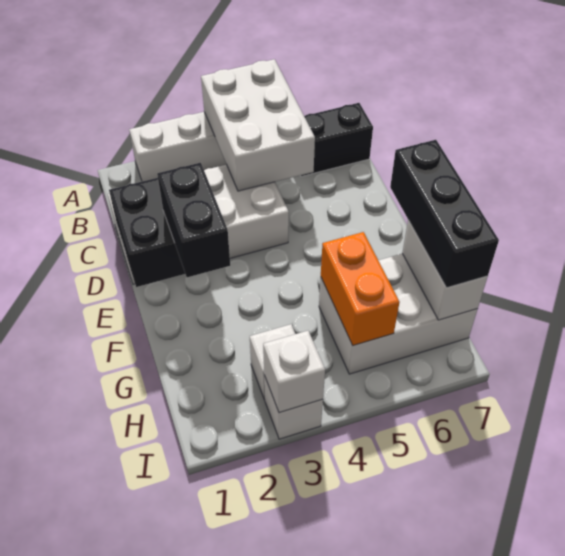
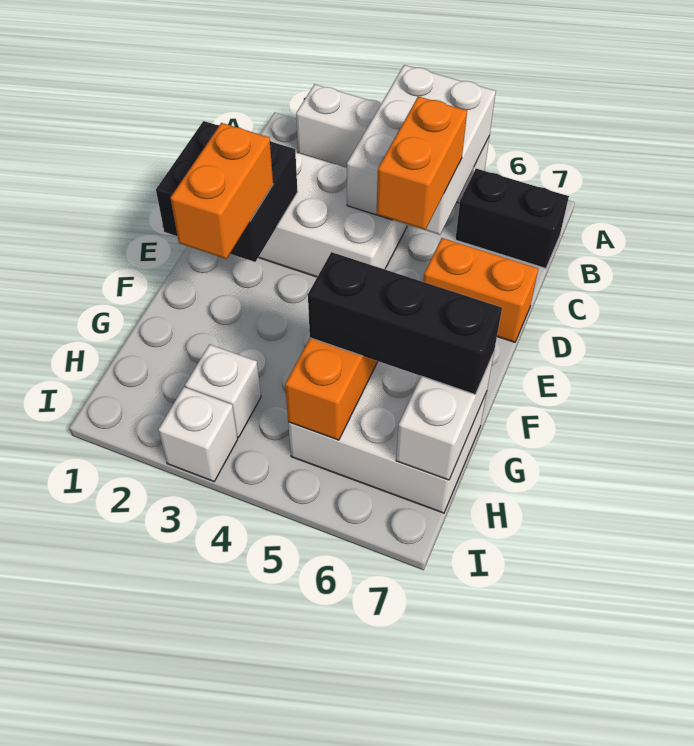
none -> orange 1x2 brick [377,96,467,230]
none -> orange 1x2 brick [424,238,538,342]
black 1x2 brick [157,163,230,277] -> orange 1x2 brick [171,123,273,259]
black 1x3 brick [390,140,499,288] -> black 1x3 brick turned to [308,252,502,395]
white 1x1 brick [263,331,325,413] -> none

